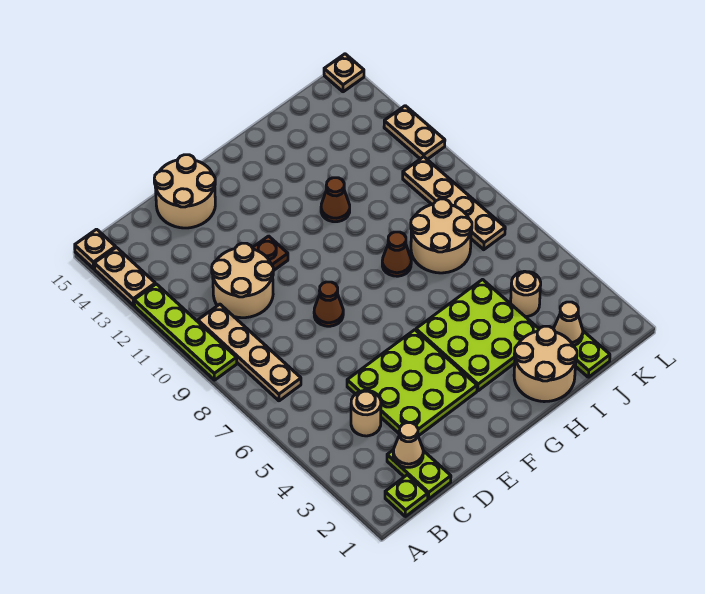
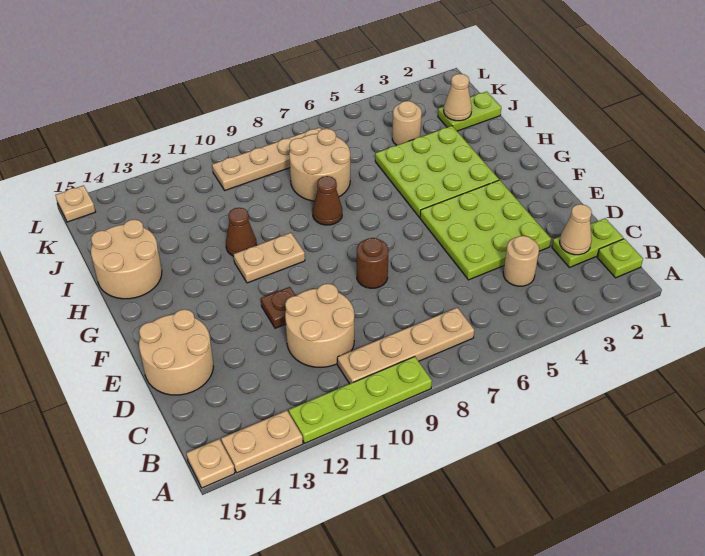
brown 1x1 cone [314,282,343,326] -> brown 1x1 round brick [357,238,389,288]
tan 2x2 round brick [514,326,577,402] -> tan 2x2 round brick moved to [91,219,162,299]
tan 1x2 plate [384,106,445,159] -> tan 1x2 plate moved to [233,233,305,283]

